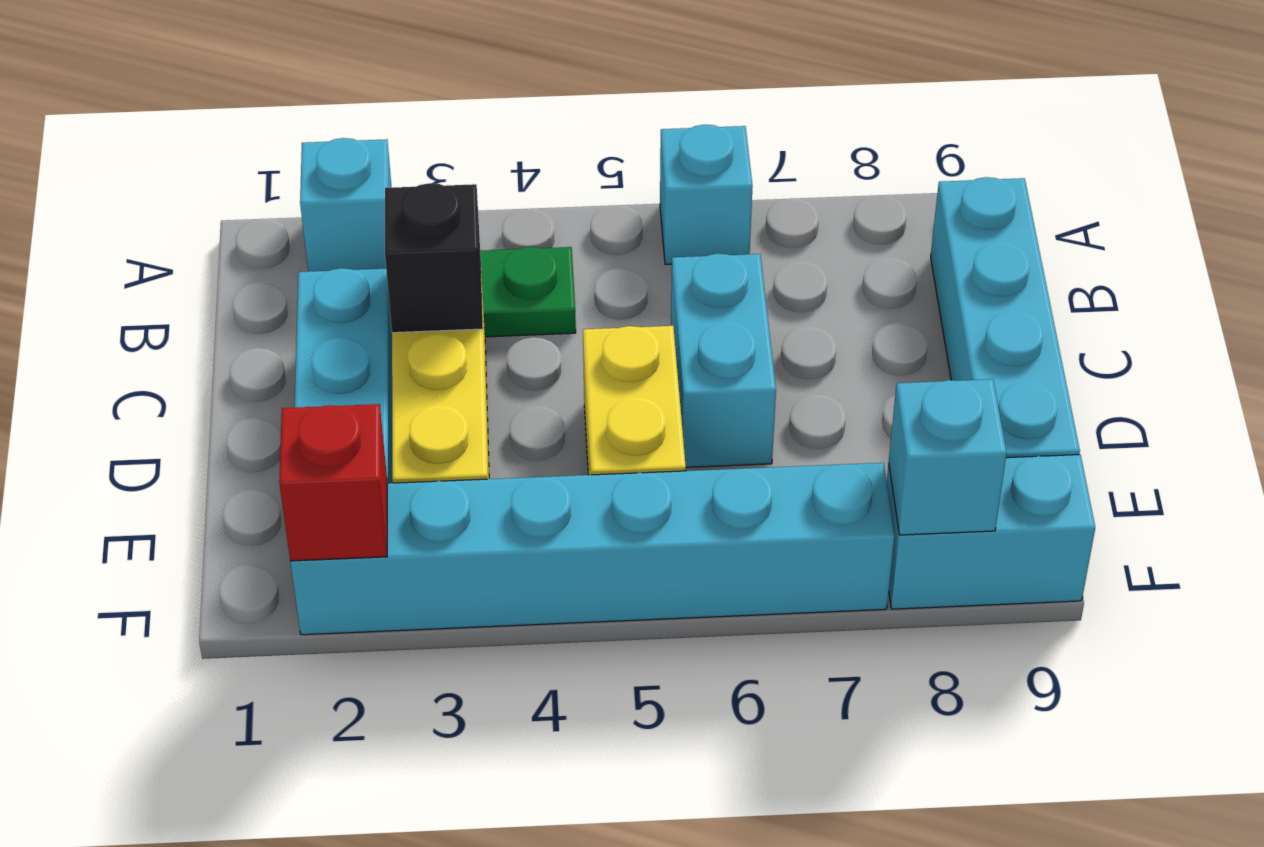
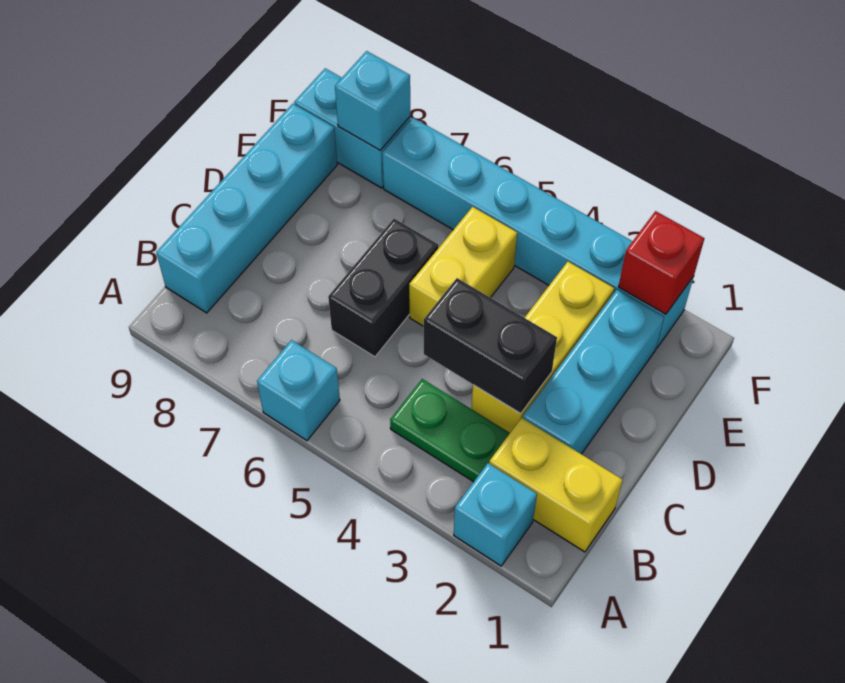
none -> yellow 1x2 brick [489,418,623,552]
black 1x1 brick [385,183,483,333] -> black 1x2 brick [424,278,557,413]
cyan 1x2 brick [671,254,776,467] -> black 1x2 brick [328,219,438,357]

